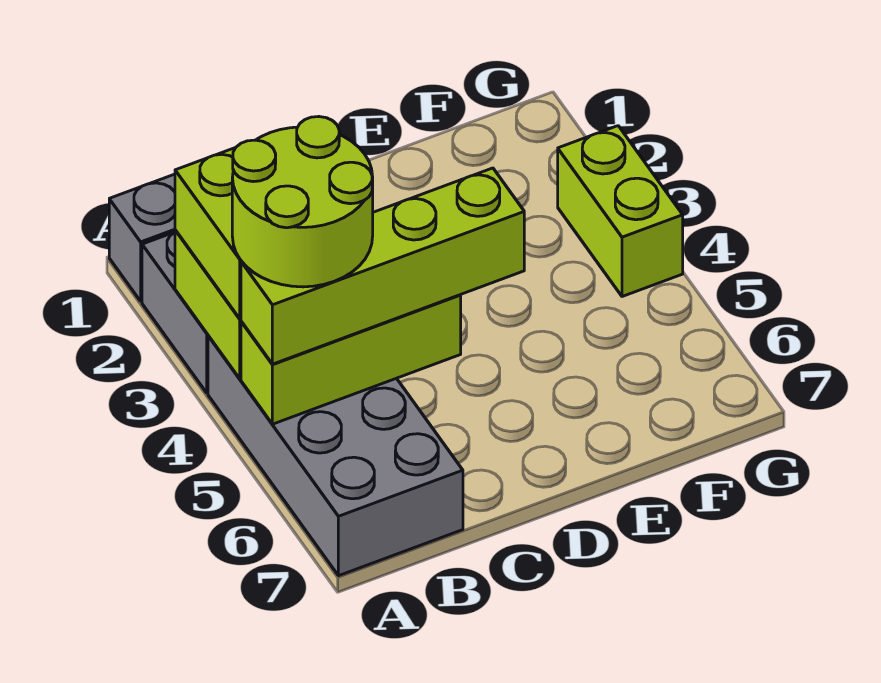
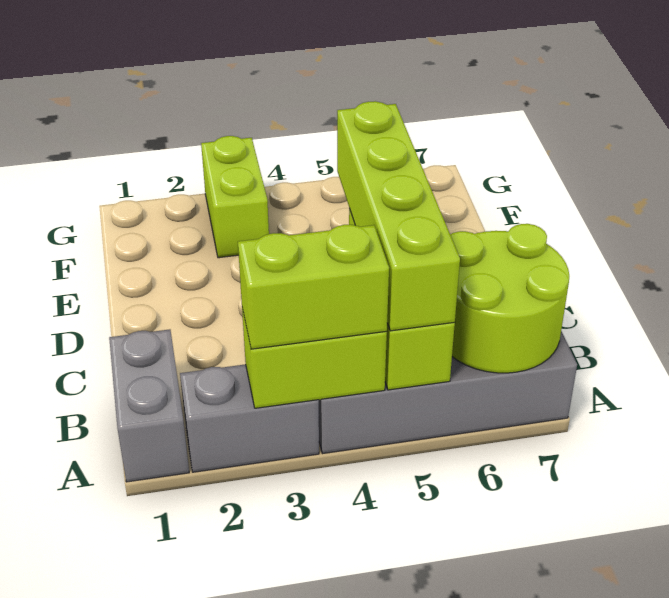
lime 2x2 round brick [232,117,373,287] -> lime 2x2 round brick moved to [450,224,569,373]
lime 1x2 brick [558,126,683,297] -> lime 1x2 brick turned to [201,136,269,258]

